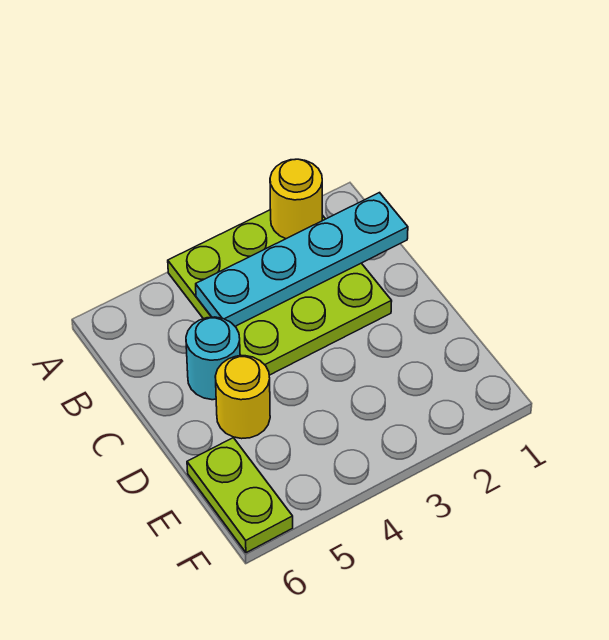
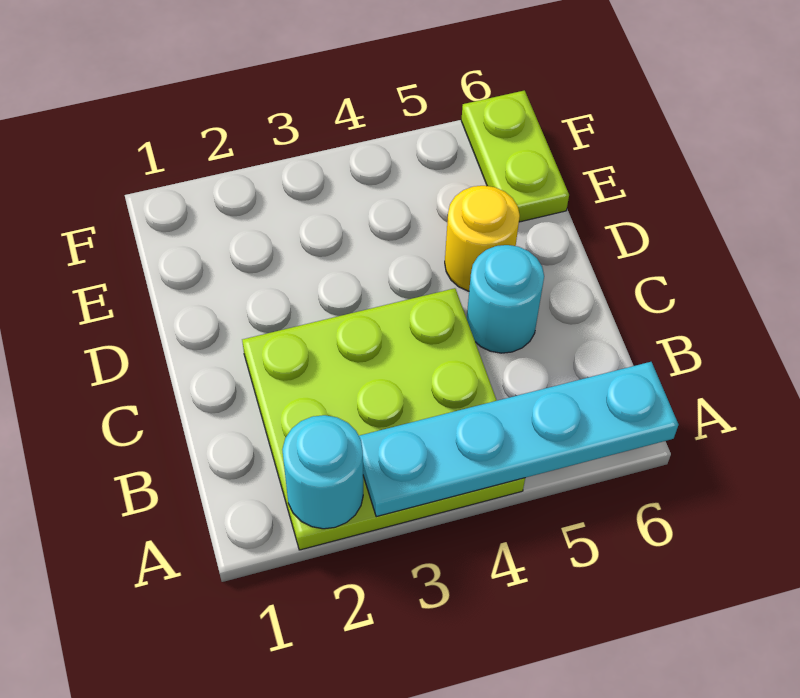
yellow 1x1 round brick [270,159,322,239] -> cyan 1x1 round brick [282,415,363,529]
cyan 1x4 plate [196,193,408,326] -> cyan 1x4 plate moved to [359,362,678,517]

